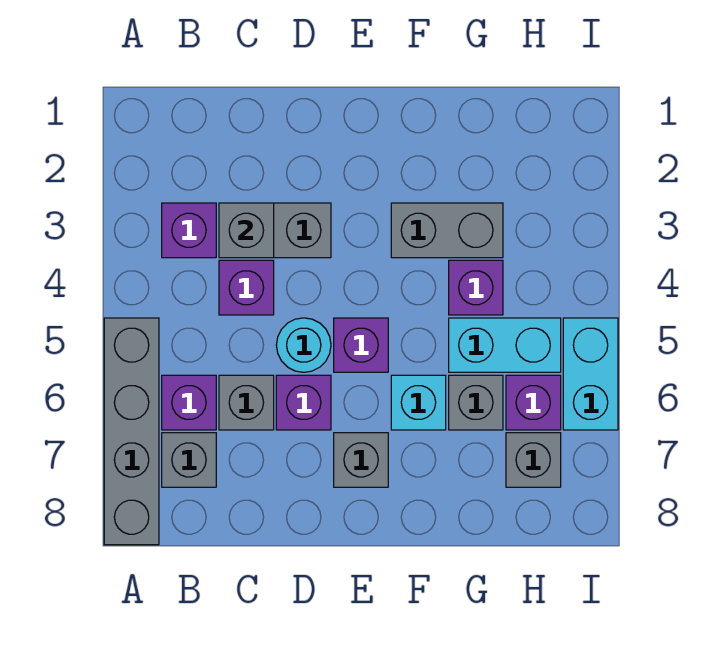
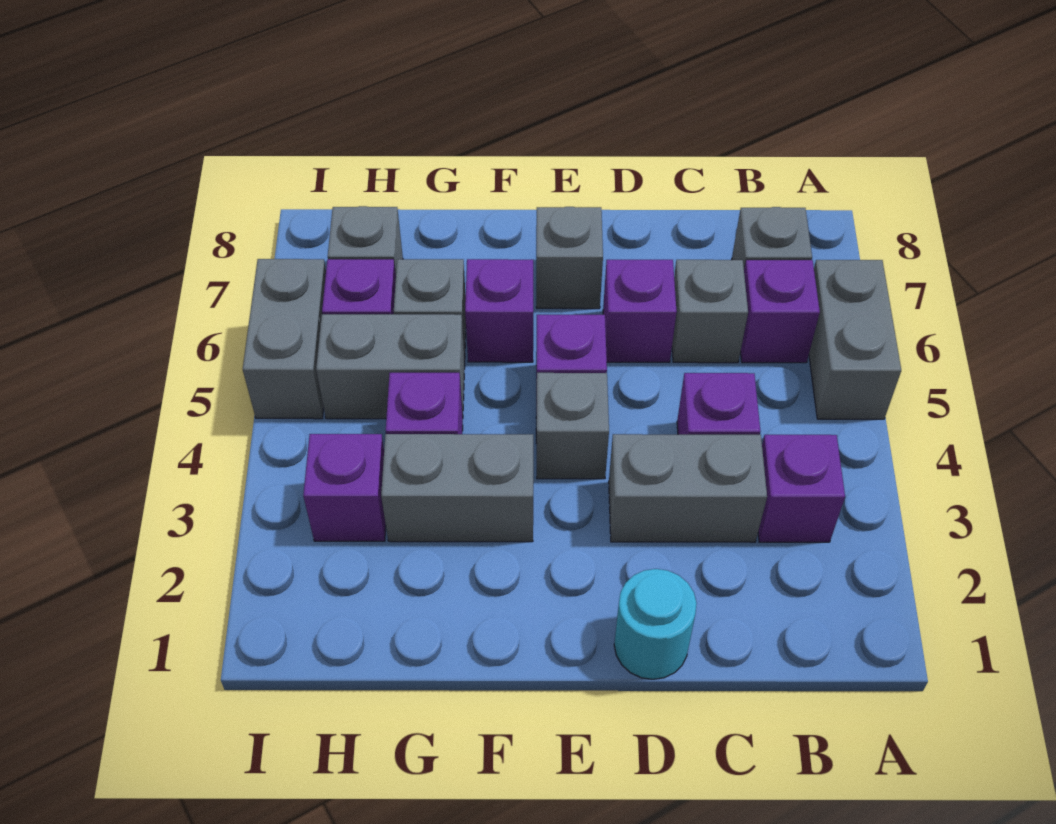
grey 1x4 brick [104,318,159,545] -> grey 1x2 brick [809,260,901,419]
grey 1x1 brick [219,203,274,258] -> grey 1x1 brick moved to [536,373,609,479]
cyan 1x1 round brick [276,318,331,372] -> cyan 1x1 round brick moved to [614,569,697,679]
cyan 1x1 brick [391,375,446,430] -> purple 1x1 brick [465,259,533,362]
cyan 1x2 brick [449,318,561,372] -> grey 1x2 brick [316,314,465,419]
none -> purple 1x1 brick [303,434,386,541]
cyan 1x2 brick [563,318,618,430] -> grey 1x2 brick [243,259,326,419]

